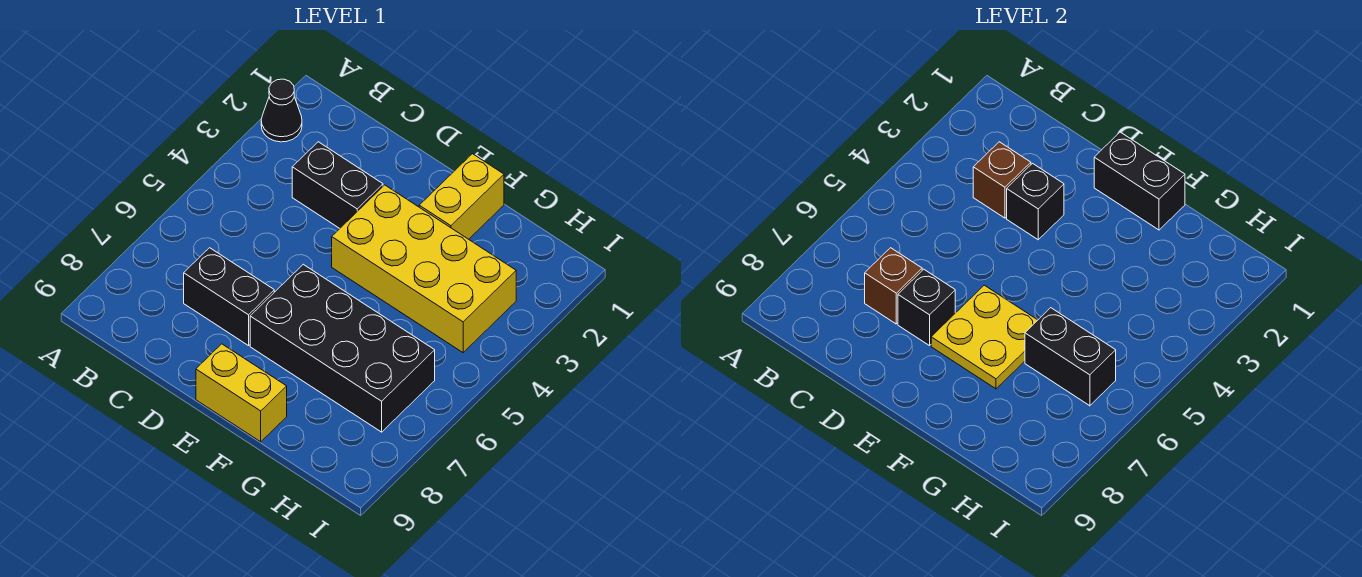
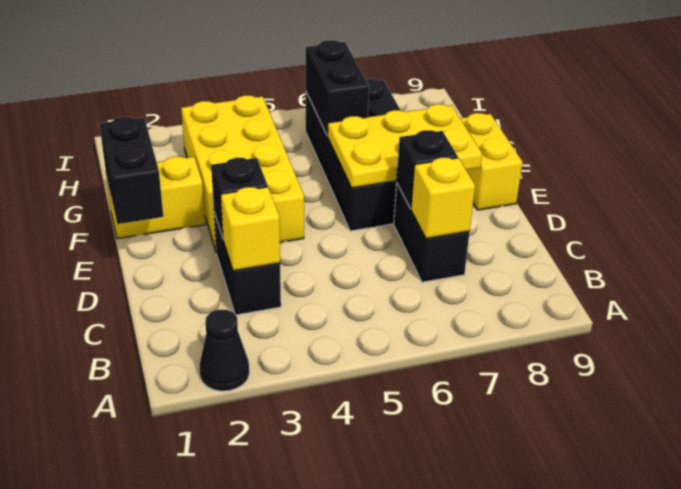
brown 1x1 brick [973,142,1031,218] -> yellow 1x1 brick [221,187,280,271]
brown 1x1 brick [865,248,922,324] -> yellow 1x1 brick [411,158,475,238]
yellow 2x2 plate [931,285,1037,389] -> yellow 2x3 plate [328,104,482,188]

